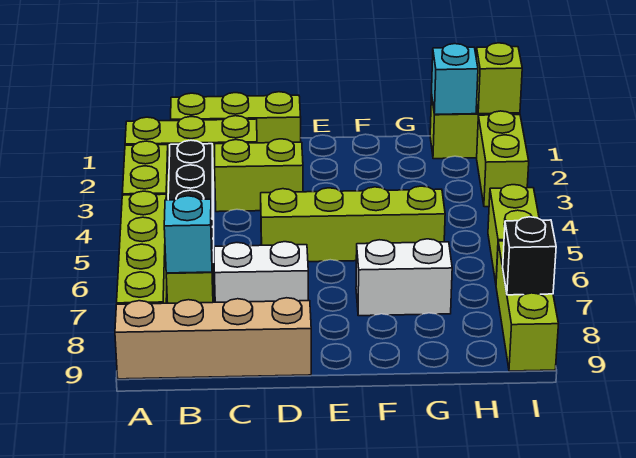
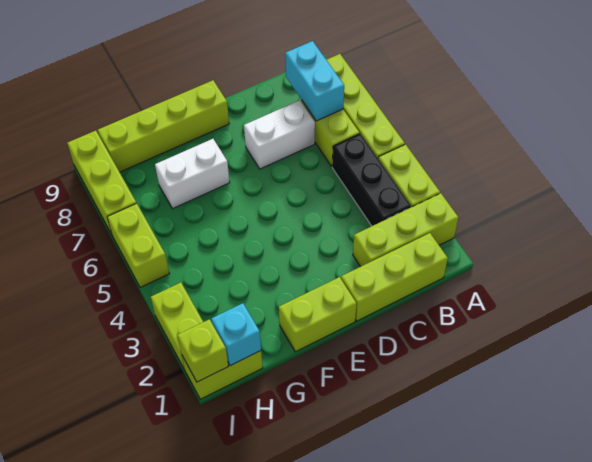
tan 1x4 brick [115,298,311,379] -> none
cyan 1x1 brick [164,196,212,273] -> cyan 1x2 brick [285,41,344,121]
lime 1x2 brick [215,139,303,212] -> lime 1x2 brick moved to [279,277,357,352]
lime 1x4 brick [261,186,445,262] -> lime 1x4 brick moved to [98,80,229,172]
black 1x1 brick [503,217,556,295] -> none

